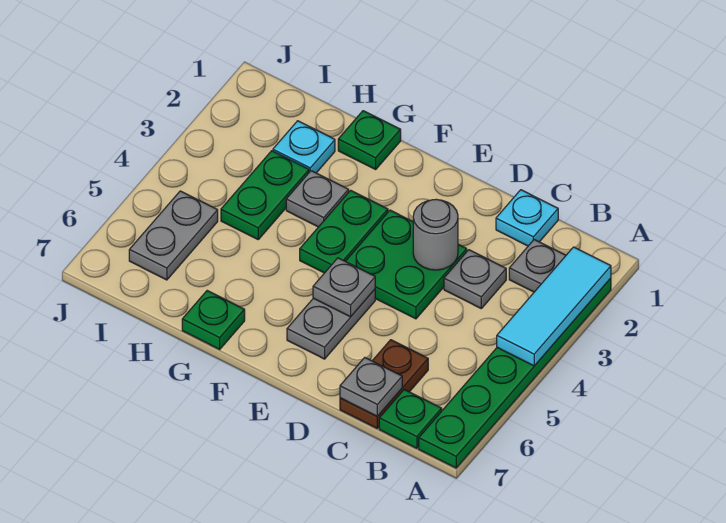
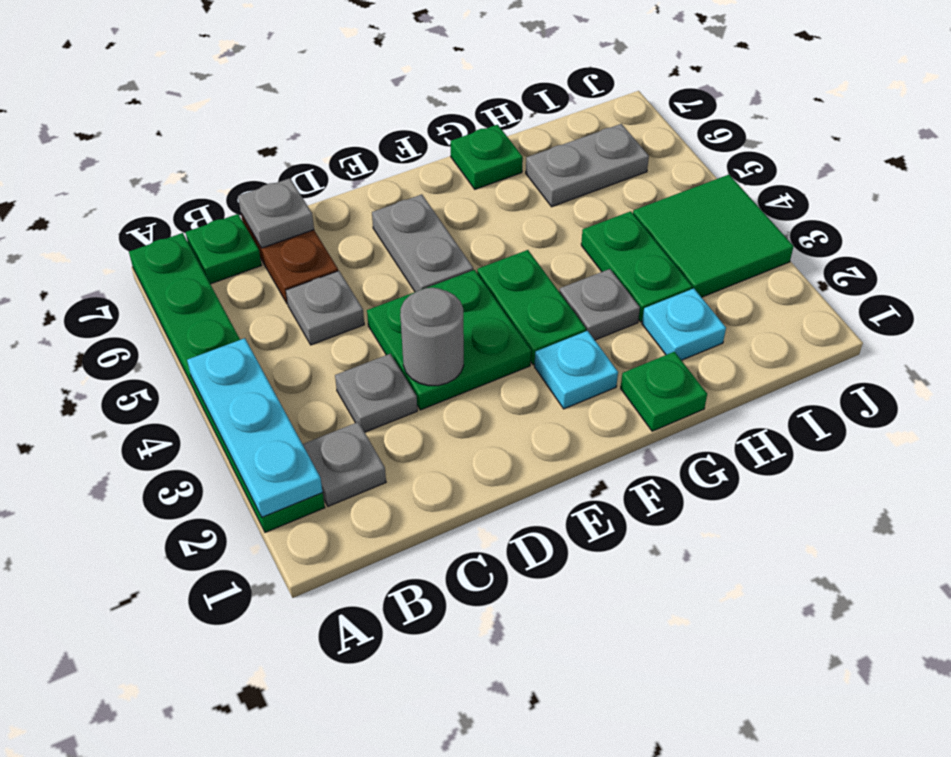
cyan 1x3 tile [497,247,611,366] -> cyan 1x3 plate [187,338,323,517]
cyan 1x1 plate [496,190,558,246] -> cyan 1x1 plate moved to [534,331,618,409]
grey 1x1 plate [313,258,375,317] -> grey 1x1 plate moved to [286,271,364,345]
none -> green 2x2 tile [633,175,794,297]
grey 1x2 plate [129,191,218,280] -> grey 1x2 plate turned to [526,124,649,207]

